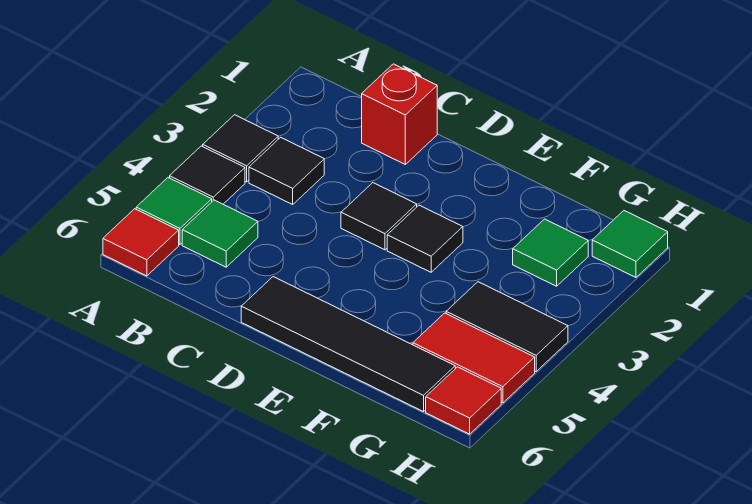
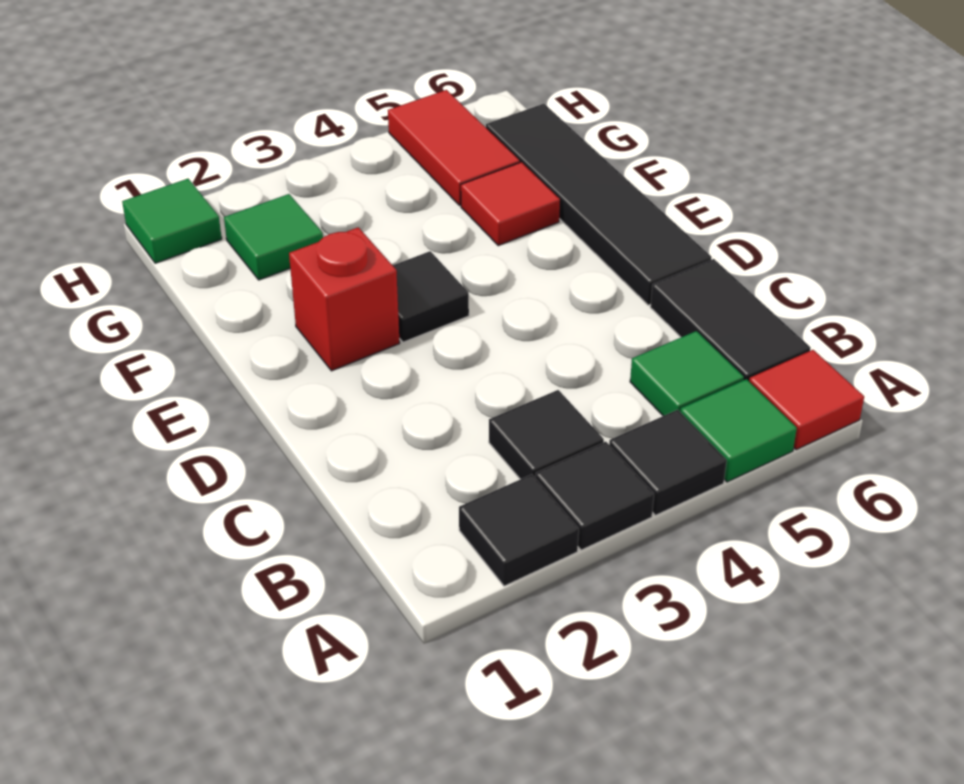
red 1x1 brick [362,64,437,164] -> red 1x1 brick moved to [289,227,400,371]
black 1x1 tile [341,183,417,250] -> black 1x1 tile moved to [459,474,579,586]
black 1x2 tile [446,282,568,371] -> black 1x2 tile moved to [650,259,811,381]
red 1x1 tile [426,367,501,434] -> red 1x1 tile moved to [461,162,560,246]

